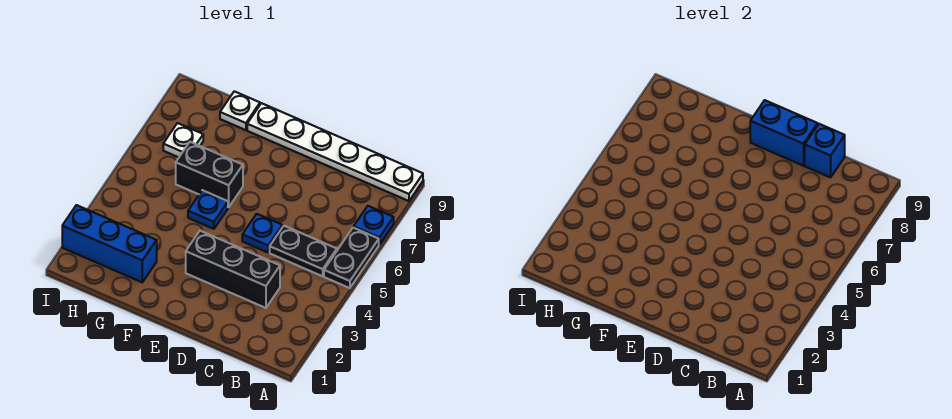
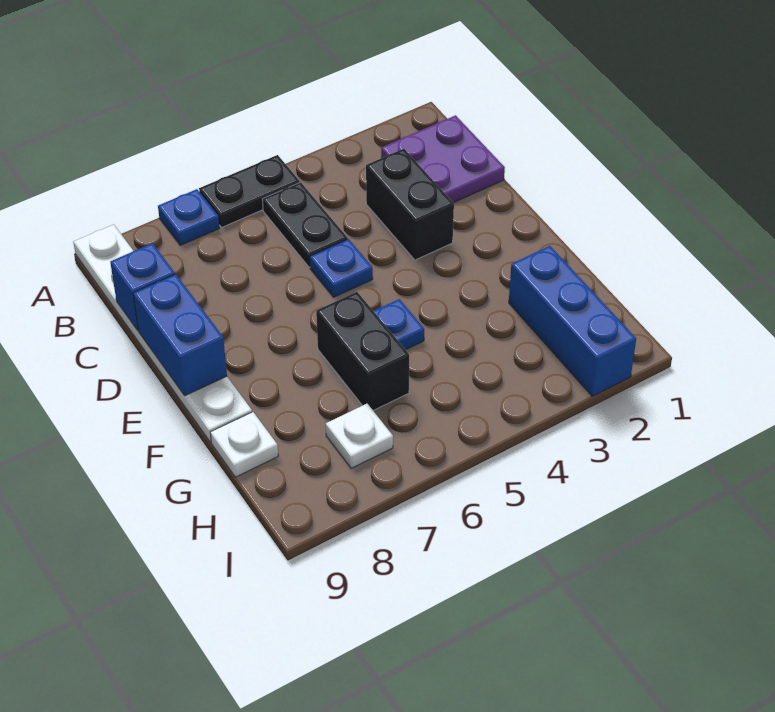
none -> purple 2x2 plate [381,115,505,203]
black 1x3 brick [186,231,280,308] -> black 1x2 brick [366,149,454,260]

